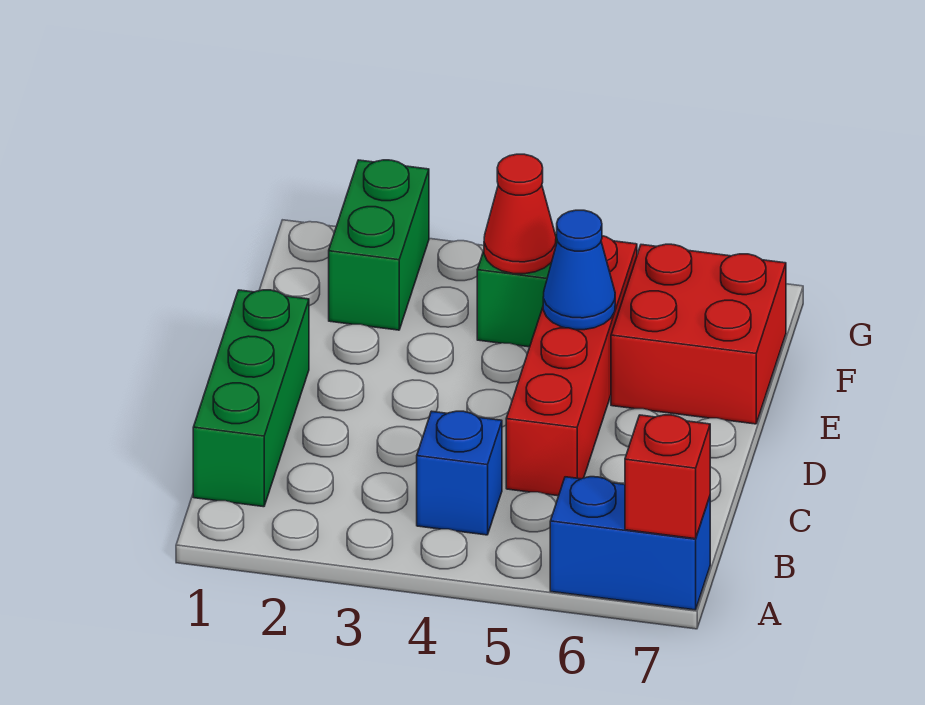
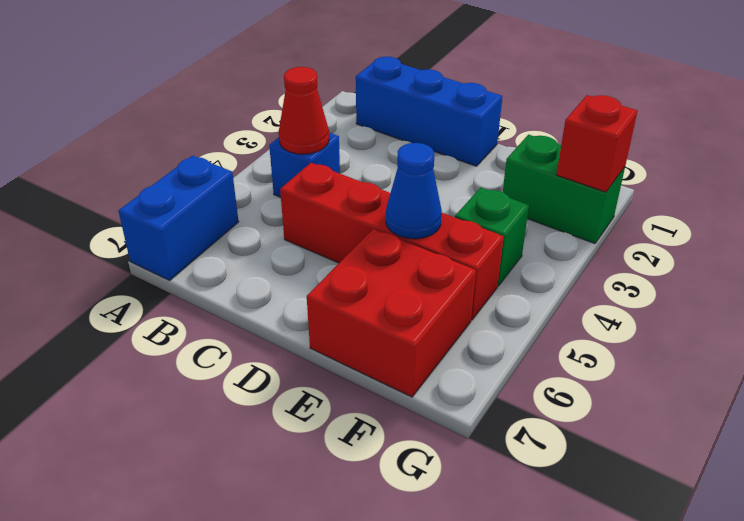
red 1x1 brick [625,415,710,539] -> red 1x1 brick moved to [556,95,638,192]
green 1x3 brick [193,290,309,507] -> blue 1x3 brick [356,57,502,166]
red 1x1 cone [484,154,556,274] -> red 1x1 cone moved to [279,67,329,154]

